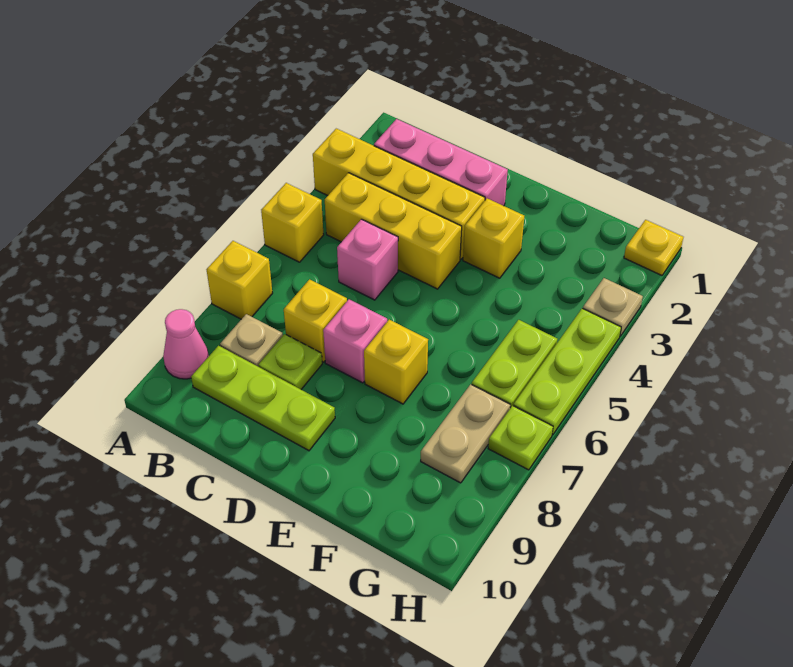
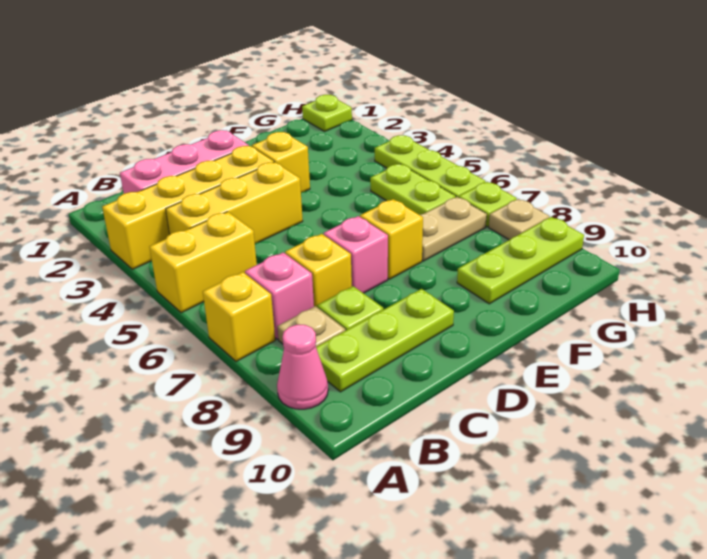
yellow 1x1 brick [261,183,324,262] -> yellow 1x2 brick [150,212,257,313]
pink 1x1 brick [337,219,398,300] -> pink 1x1 brick moved to [245,252,314,339]
none -> lime 1x3 plate [457,217,584,304]
tan 1x2 plate [421,384,510,483] -> tan 1x2 plate turned to [420,197,487,261]
yellow 1x1 plate [624,220,683,275] -> lime 1x1 plate [302,95,352,131]
tan 1x1 plate [583,278,643,336] -> tan 1x1 plate moved to [489,199,550,240]

